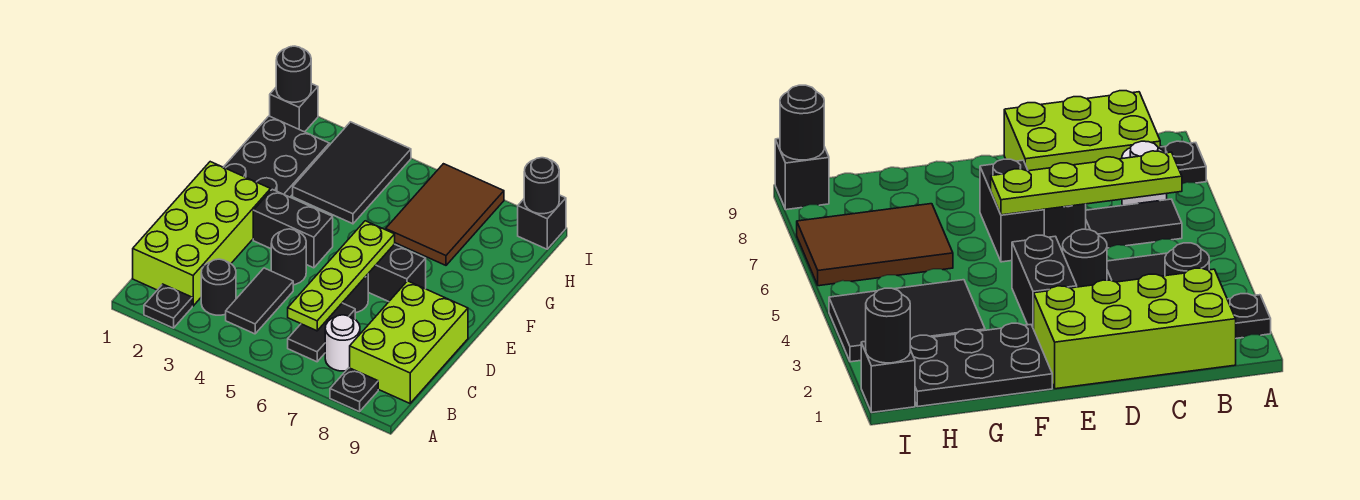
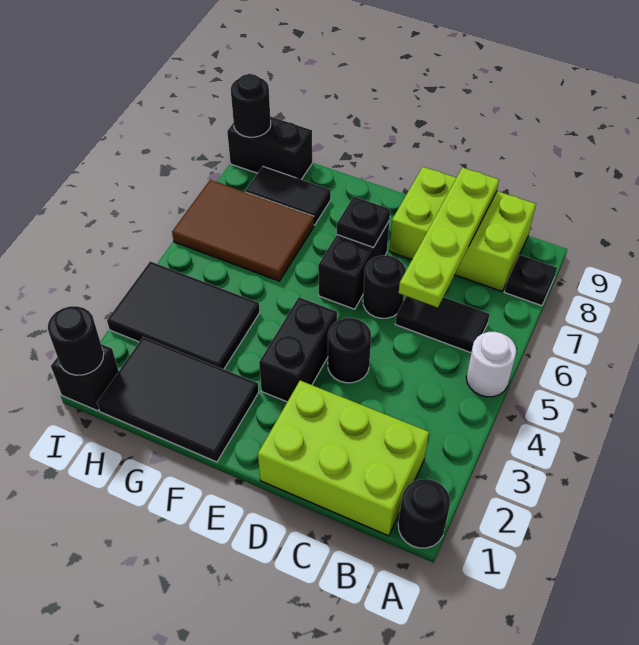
black 1x1 plate [144,284,192,328] -> black 1x1 plate moved to [337,196,390,248]
lime 2x4 brick [133,162,271,306] -> lime 2x3 brick [258,381,429,536]
black 1x1 round brick [201,259,236,315] -> black 1x1 round brick moved to [398,479,450,548]
black 1x2 tile [226,268,293,334] -> black 1x2 tile moved to [246,167,331,225]
lime 1x4 plate [288,221,395,331] -> lime 1x4 plate turned to [399,167,499,307]
white 1x1 round brick [325,315,360,371] -> white 1x1 round brick moved to [466,332,517,397]
black 2x3 plate [224,116,329,197] -> black 2x3 tile [97,337,259,462]
black 1x1 brick [518,195,566,249] -> black 1x2 brick [227,116,312,180]

